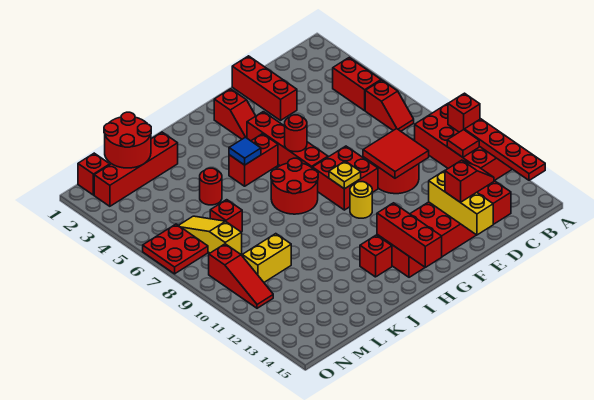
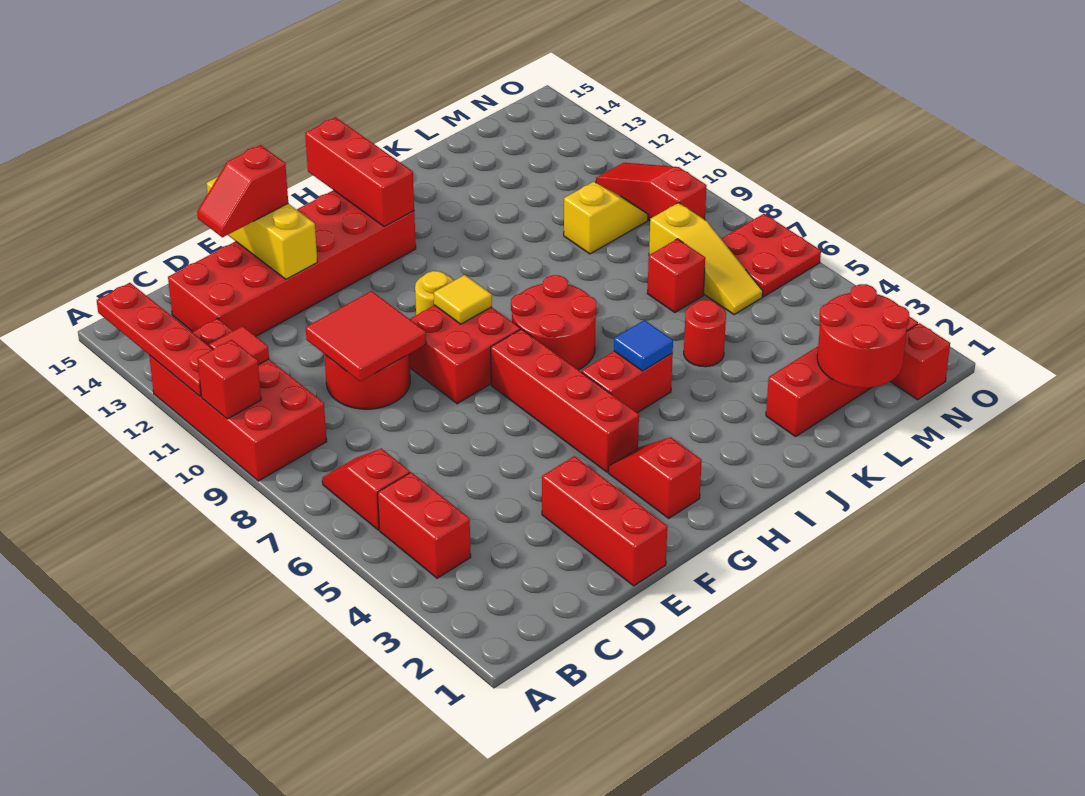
red 1x1 round brick [285,115,307,152] -> none
yellow 1x1 plate [329,161,361,189] -> yellow 1x1 tile [434,275,492,324]
red 1x1 brick [360,235,392,277] -> none
yellow 1x2 brick [242,234,291,282] -> yellow 1x2 slope [564,182,648,254]

